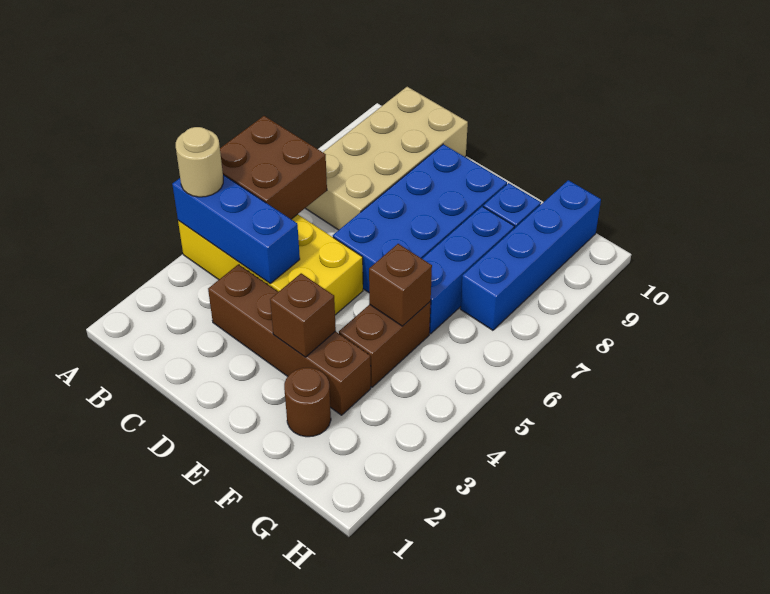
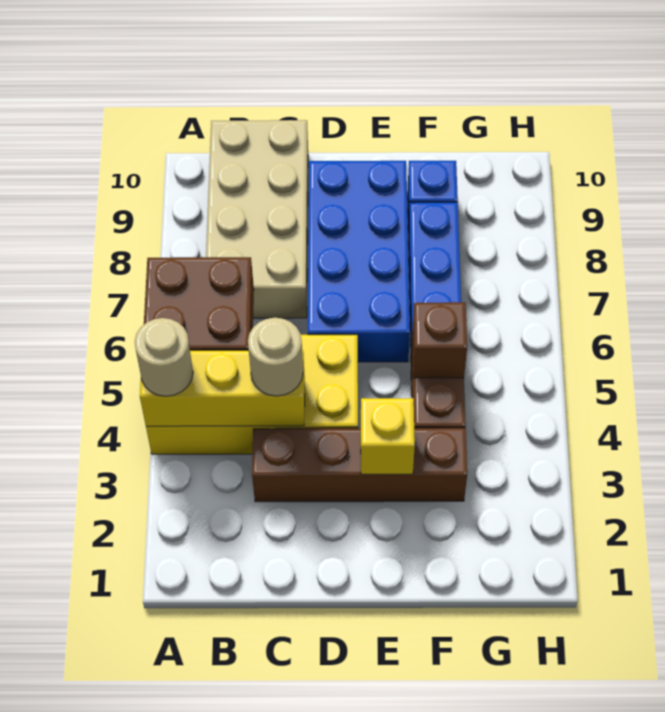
blue 1x3 brick [172,175,300,283] -> yellow 1x3 brick [140,350,305,426]
none -> tan 1x1 round brick [248,318,303,396]
brown 1x1 brick [270,273,336,357] -> yellow 1x1 brick [361,398,415,474]
brown 1x1 round brick [284,368,331,437] -> none
blue 1x4 brick [460,180,601,330] -> none

